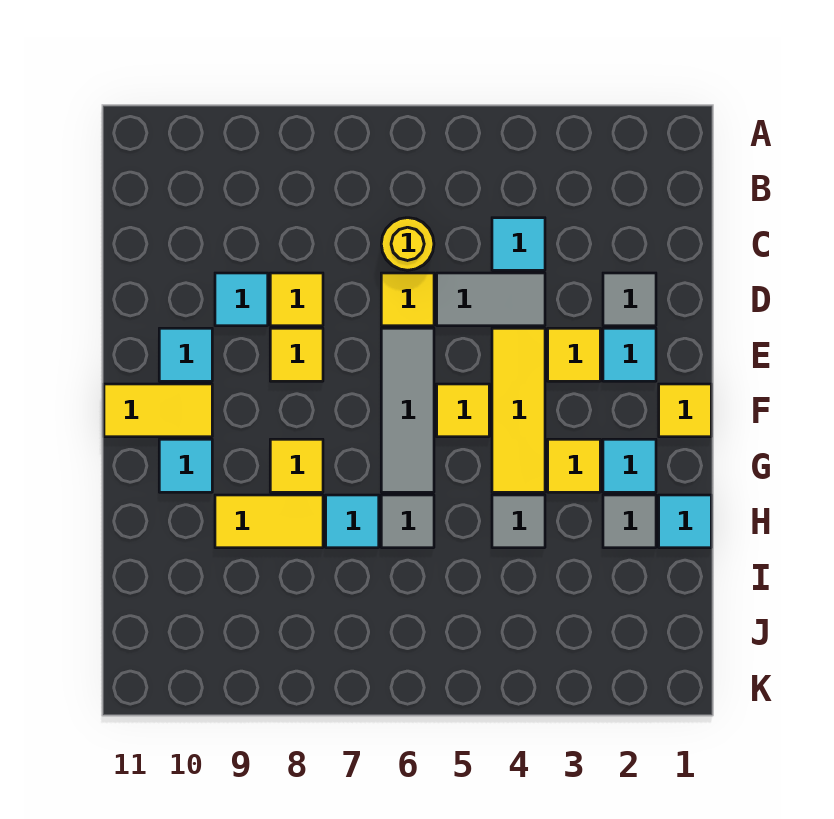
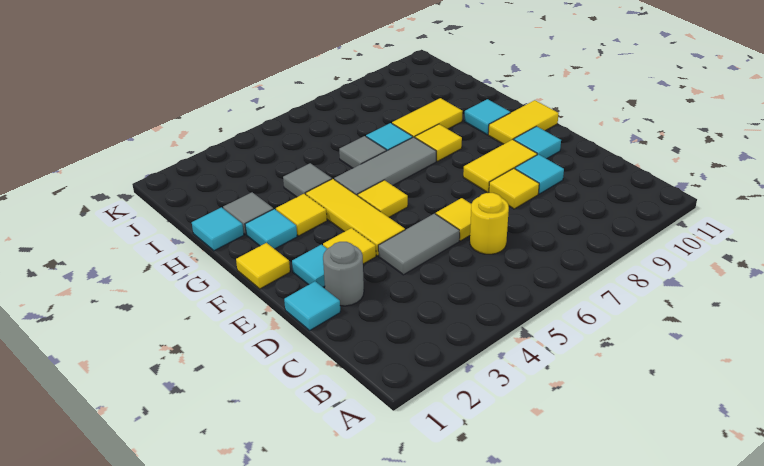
cyan 1x1 tile [492,218,545,270] -> cyan 1x1 tile moved to [284,281,340,330]
grey 1x1 tile [603,273,656,326] -> grey 1x1 round brick [323,242,364,306]
grey 1x3 tile [381,328,434,492] -> grey 1x3 tile turned to [334,137,436,196]
yellow 1x1 tile [270,328,323,381] -> yellow 1x2 tile [463,139,537,193]

